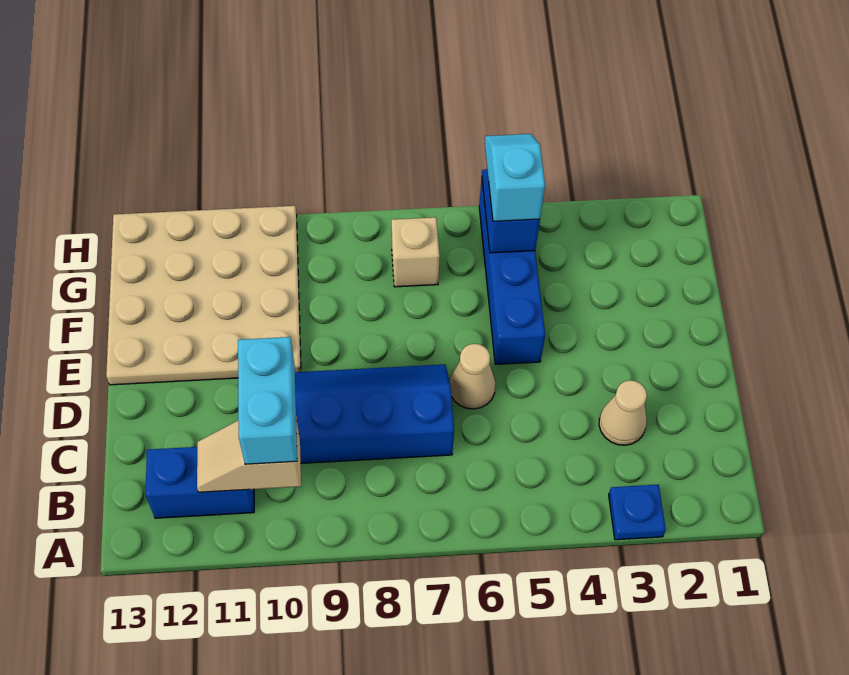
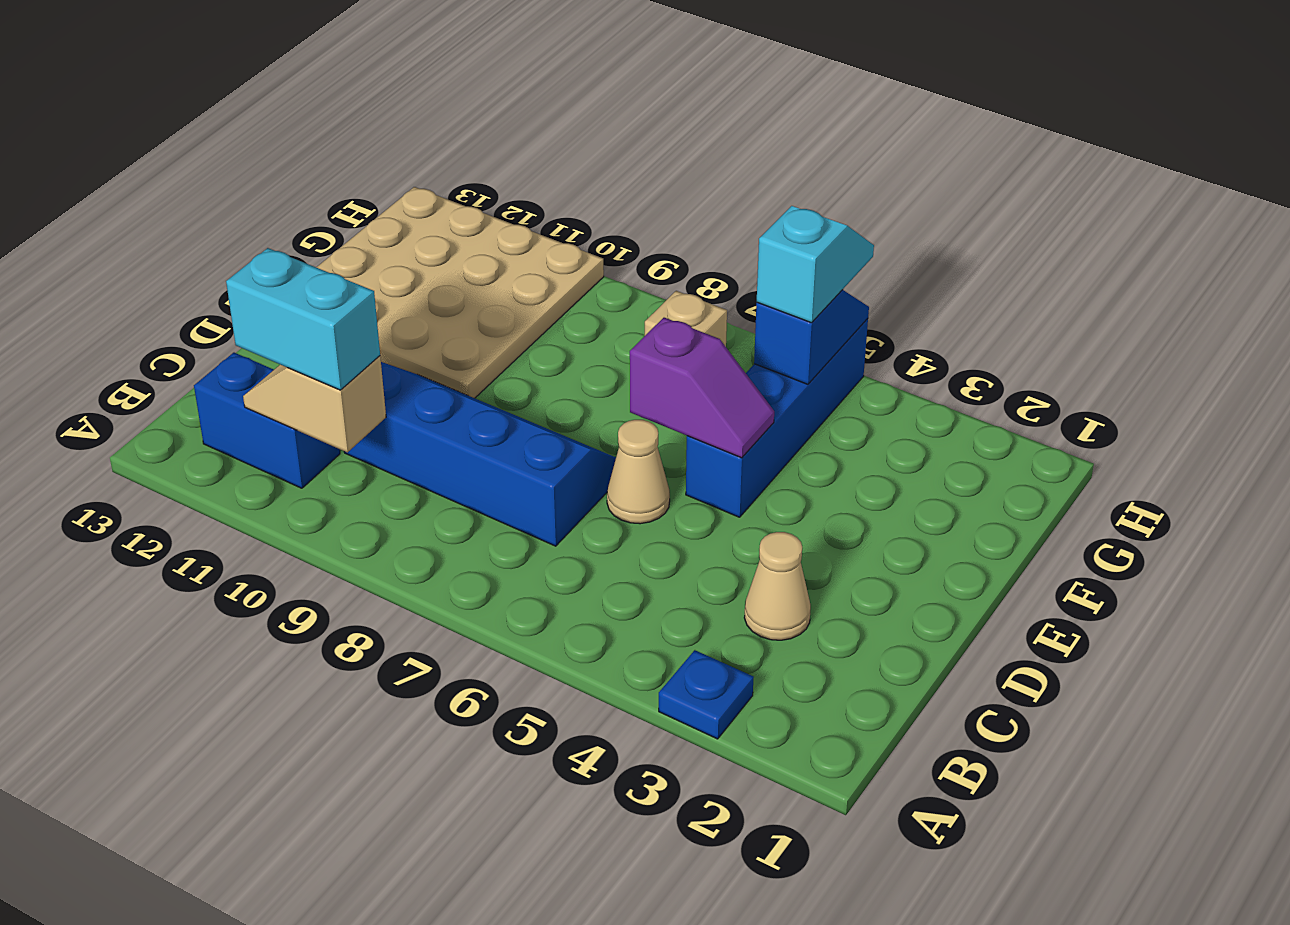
cyan 1x2 brick [238,337,297,464] -> cyan 1x2 brick turned to [226,248,380,390]
none -> purple 1x2 slope [630,318,774,458]

